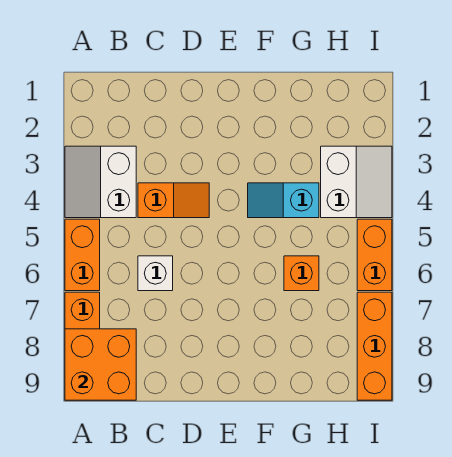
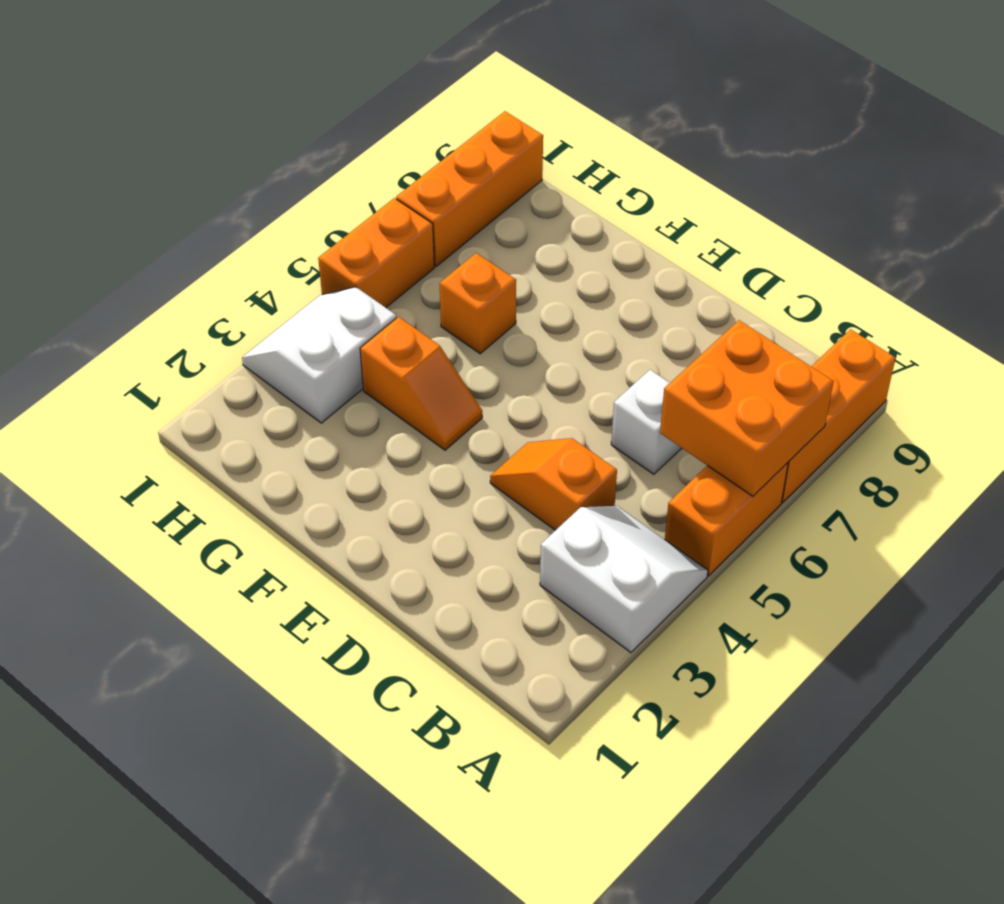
white 2x2 slope [65,146,136,218] -> white 2x2 slope turned to [540,506,708,652]
orange 2x2 brick [65,329,136,400] -> orange 2x2 brick moved to [660,320,834,496]
cyan 1x2 slope [248,183,319,218] -> orange 1x2 slope [360,317,482,450]

